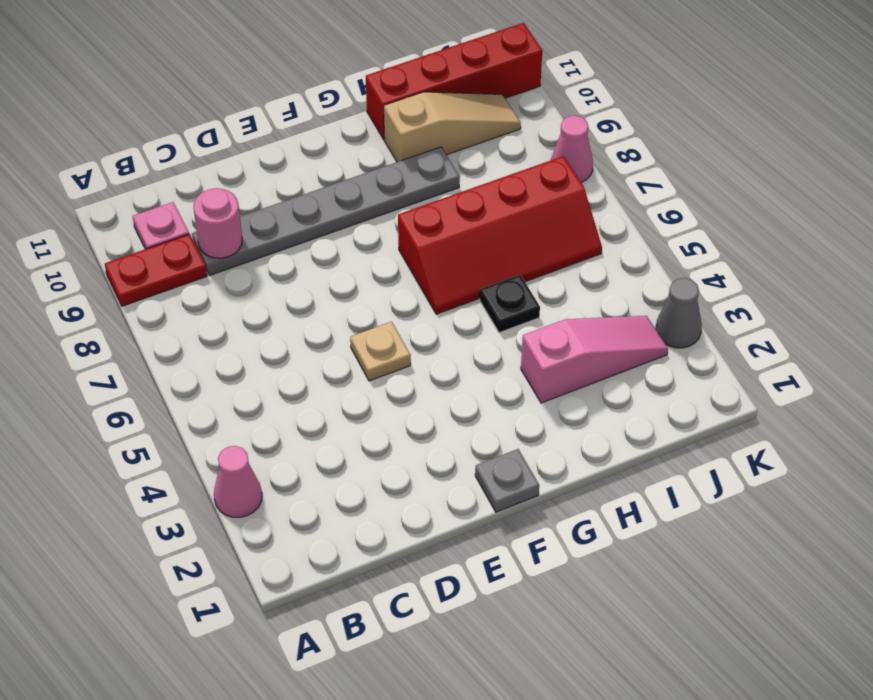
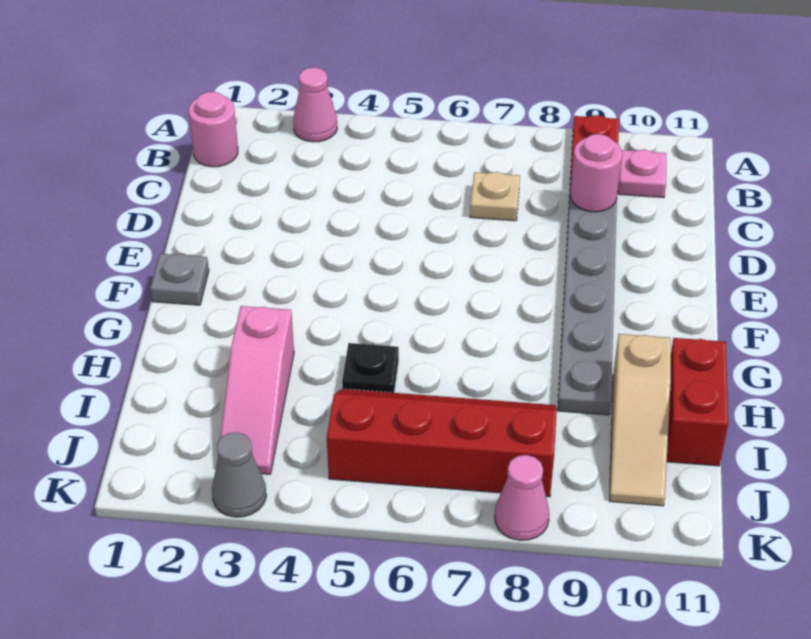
none -> pink 1x1 round brick [189,92,238,167]
tan 1x1 plate [350,322,411,381] -> tan 1x1 plate moved to [470,172,520,221]
red 2x4 slope [398,156,602,314] -> red 2x4 slope turned to [327,389,557,497]
red 1x4 brick [366,23,542,140] -> red 1x2 brick [667,338,728,466]

